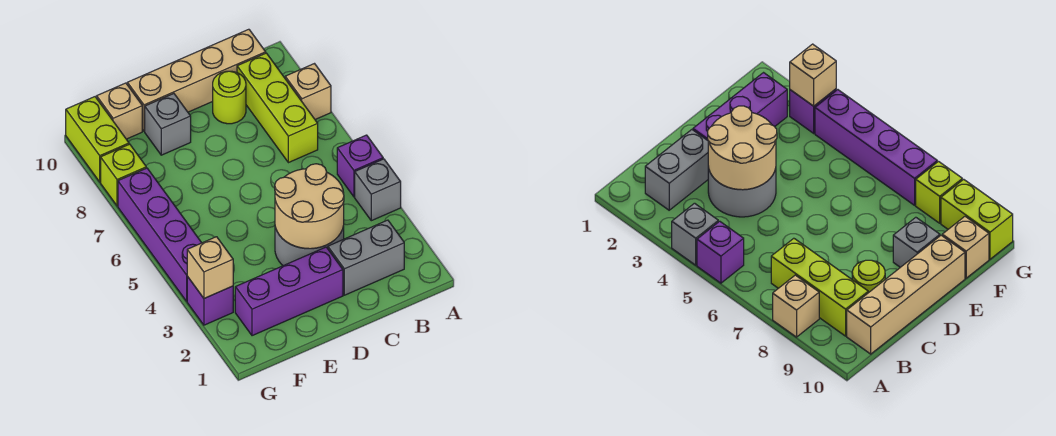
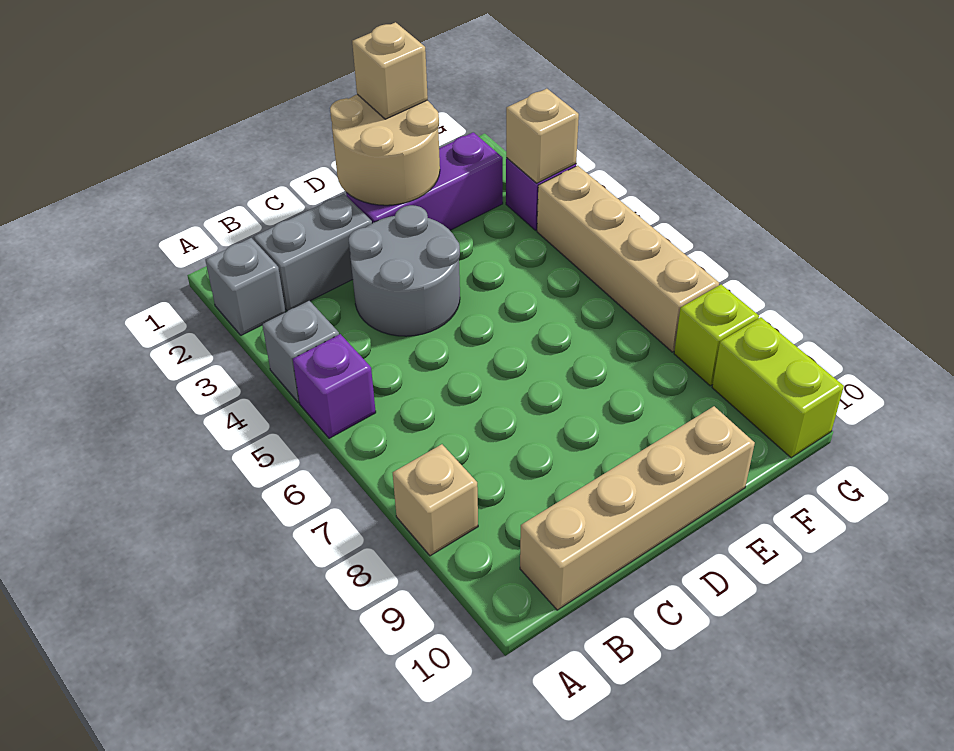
lime 1x3 brick [237,53,318,163] -> none
tan 2x2 round brick [275,164,344,249] -> tan 2x2 round brick moved to [330,94,440,205]
lime 1x1 round brick [213,71,246,124] -> none
grey 1x1 brick [145,94,191,155] -> grey 1x1 brick moved to [205,238,285,335]
tan 1x1 brick [97,83,142,139] -> tan 1x1 brick moved to [352,22,428,119]
purple 1x4 brick [118,168,201,301] -> tan 1x4 brick [537,166,719,352]

